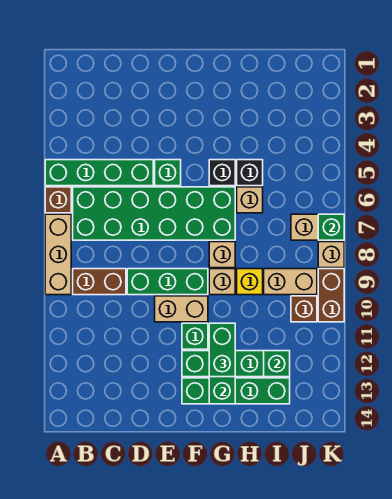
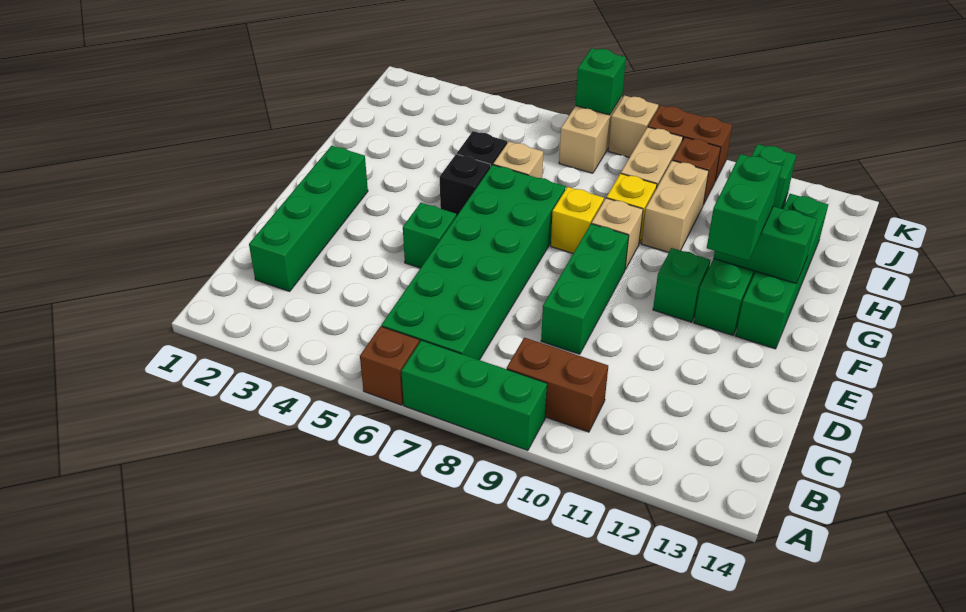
green 1x4 brick [45,160,153,186] -> green 1x4 brick moved to [249,146,368,291]
tan 1x3 brick [45,214,71,295] -> green 1x3 brick [401,340,547,451]
brown 1x2 brick [73,269,126,295] -> brown 1x2 brick turned to [507,338,608,432]
tan 1x2 brick [155,296,208,322] -> tan 1x2 brick moved to [641,160,709,252]
tan 1x1 brick [209,242,235,268] -> yellow 1x1 brick [551,187,604,253]
green 1x2 brick [209,323,235,377] -> green 1x2 brick turned to [707,154,782,261]

